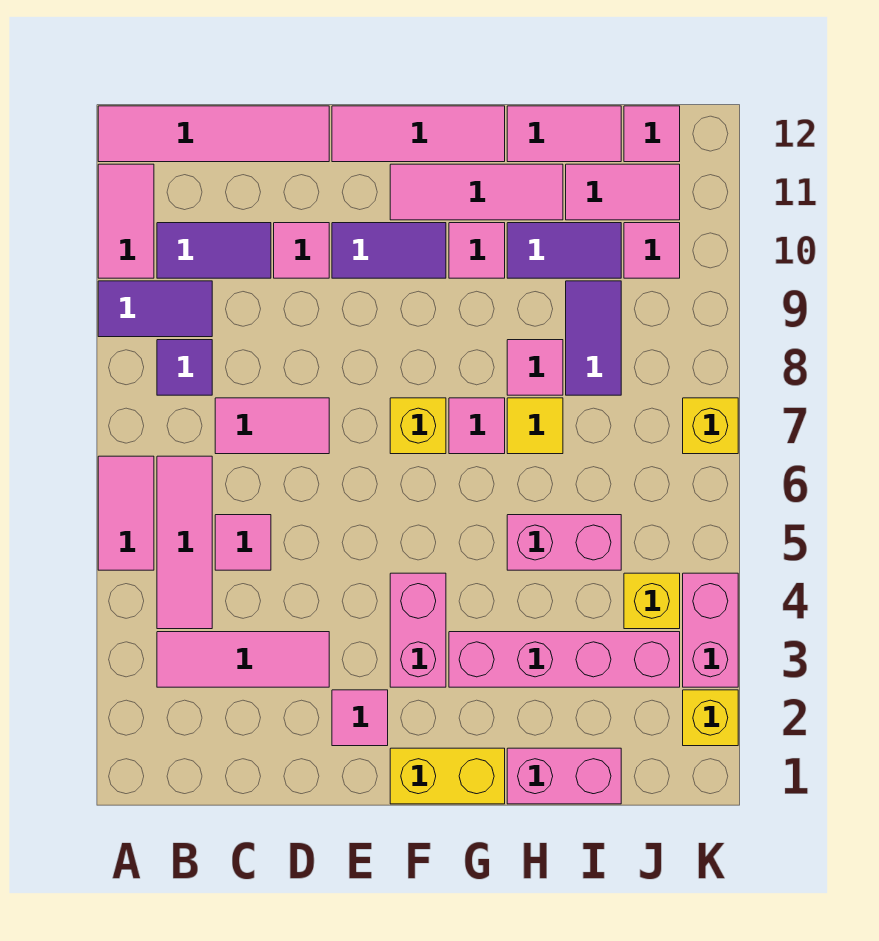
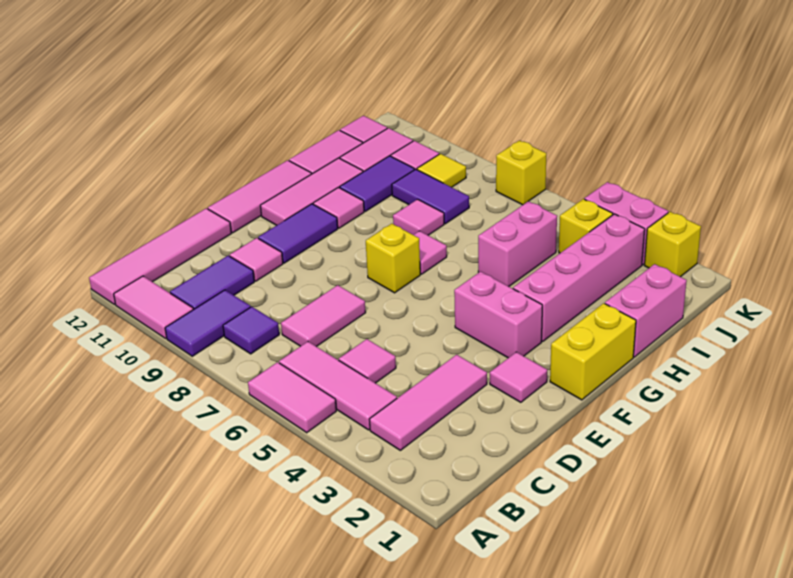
yellow 1x1 tile [507,398,563,454] -> yellow 1x1 tile moved to [417,154,466,187]

